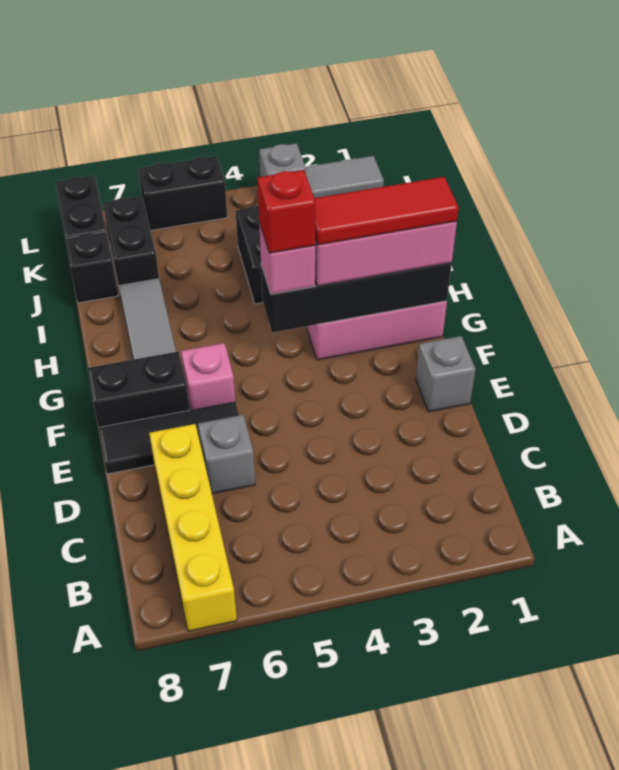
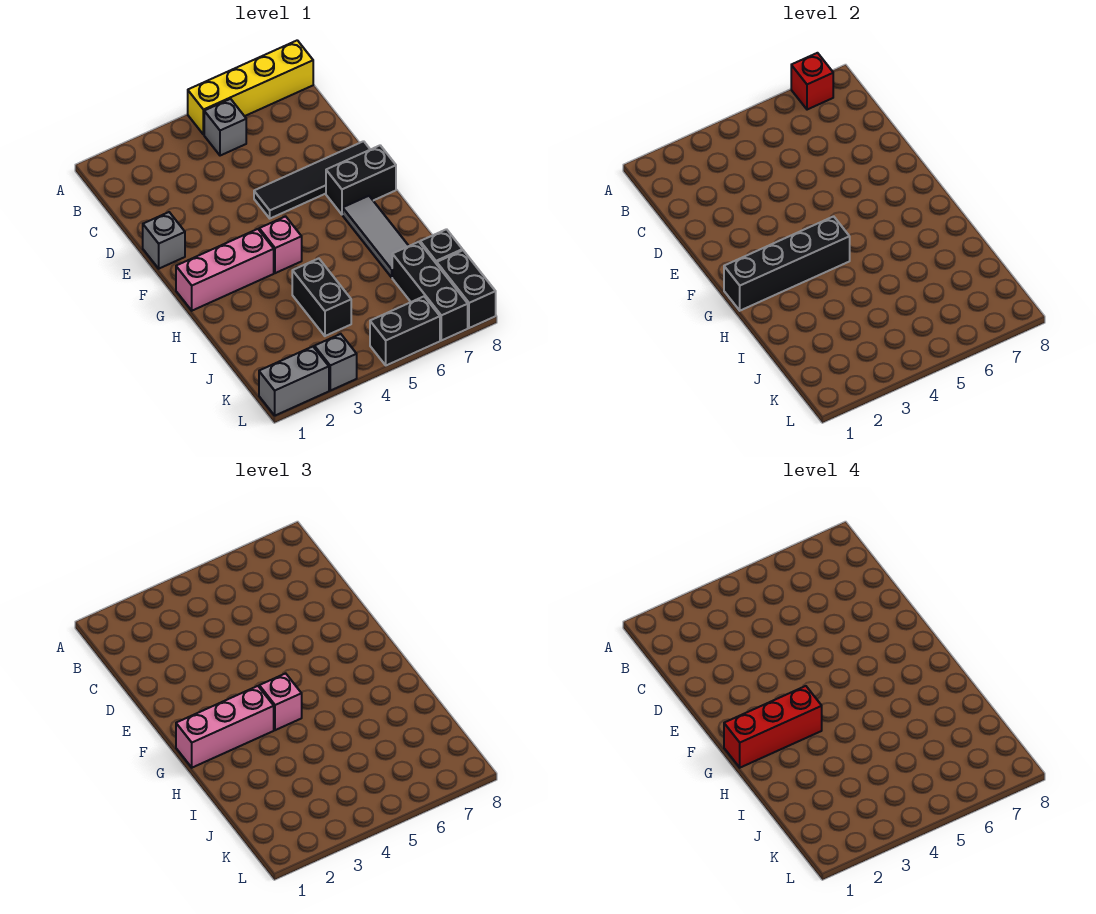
yellow 1x4 brick [149,424,237,631] -> yellow 1x4 brick turned to [188,40,313,135]
grey 1x1 brick [198,415,255,494] -> grey 1x1 brick moved to [204,99,246,156]
black 1x3 tile [99,402,239,474] -> black 1x4 tile [254,141,370,218]
pink 1x1 brick [181,343,235,410] -> pink 1x1 brick moved to [259,216,302,273]
red 1x3 tile [314,177,459,245] -> red 1x3 brick [724,686,822,768]
red 1x1 brick [257,170,315,253] -> red 1x1 brick moved to [791,53,833,110]
black 1x2 brick [103,196,159,286] -> black 1x3 brick [392,242,468,341]
grey 1x2 tile [306,156,384,198] -> grey 1x2 brick [259,347,329,416]

